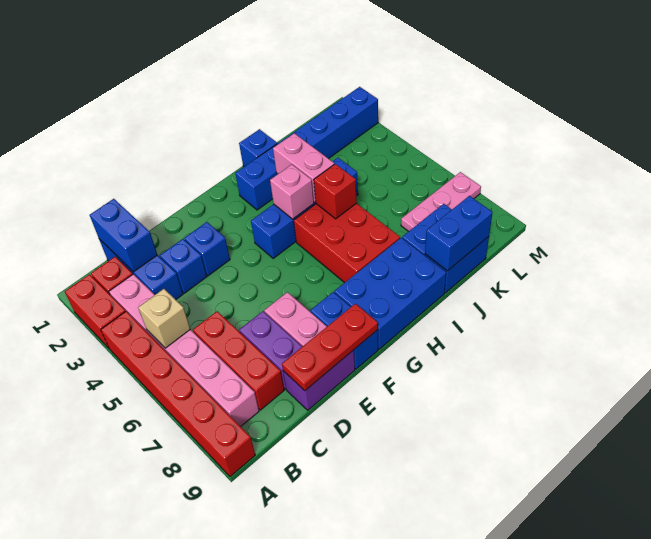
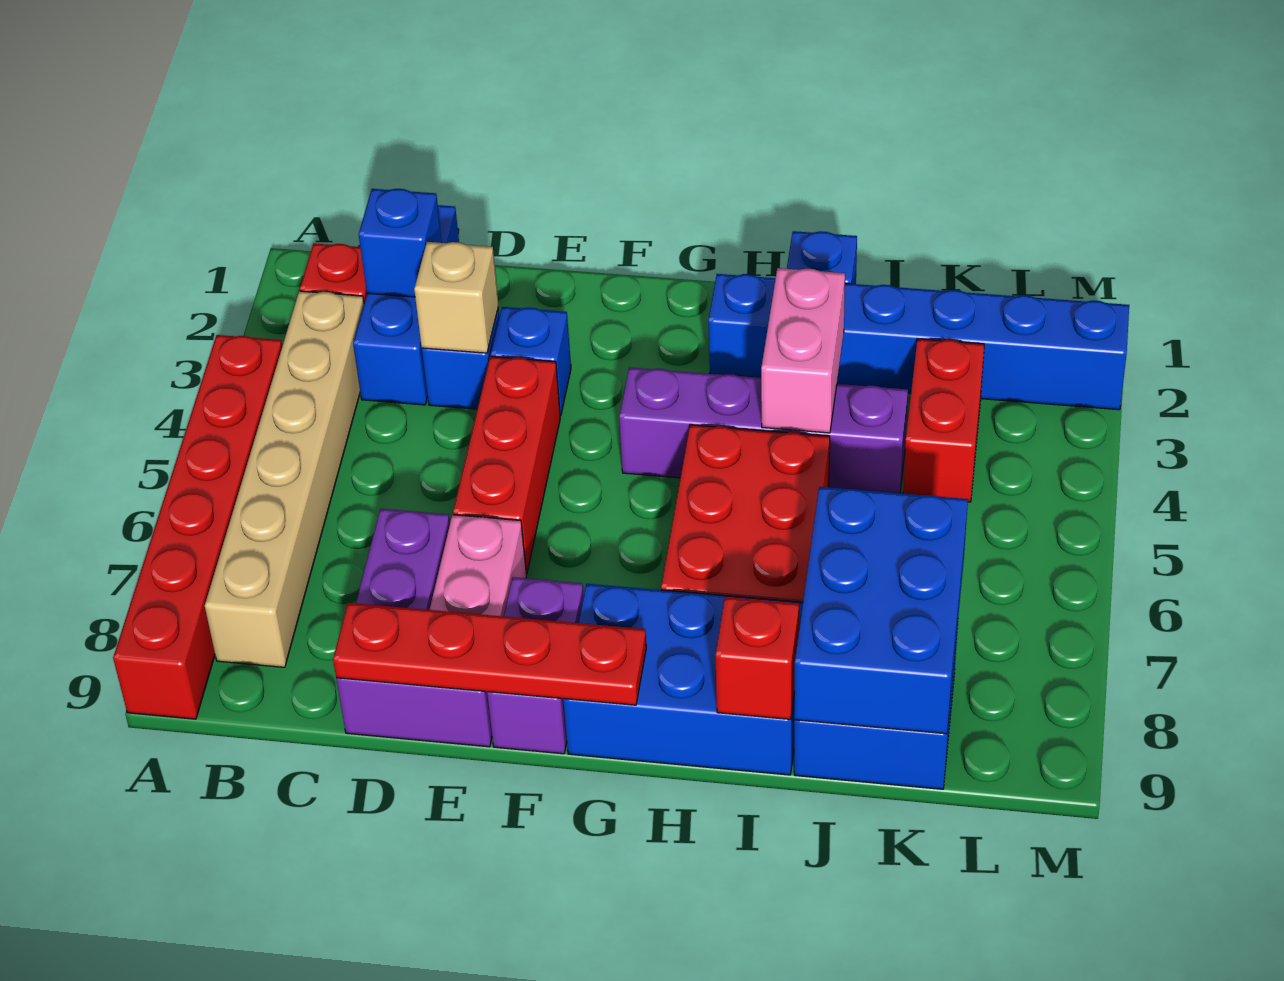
red 1x2 brick [65,274,126,348] -> red 1x2 brick moved to [903,339,984,502]
pink 1x6 brick [109,274,259,427] -> tan 1x6 brick [205,291,364,667]
tan 1x1 brick [138,289,190,348] -> tan 1x1 brick moved to [414,242,499,353]
blue 1x2 brick [90,199,157,272] -> blue 1x1 brick [359,189,442,297]
red 1x3 brick [193,311,284,410] -> red 1x3 brick moved to [453,357,560,574]
red 1x3 plate [282,304,378,391] -> red 1x4 plate [333,603,646,705]
blue 1x2 brick [310,292,378,369] -> purple 1x2 brick [487,577,584,754]
blue 1x4 brick [251,158,358,259] -> purple 1x4 brick [619,367,908,493]
pink 1x1 brick [270,165,314,219] -> none
red 1x1 brick [314,164,357,219] -> red 1x1 brick moved to [715,597,799,719]
blue 1x2 brick [425,196,493,271] -> blue 2x3 brick [794,487,968,734]
pink 1x3 plate [401,172,481,231] -> none

